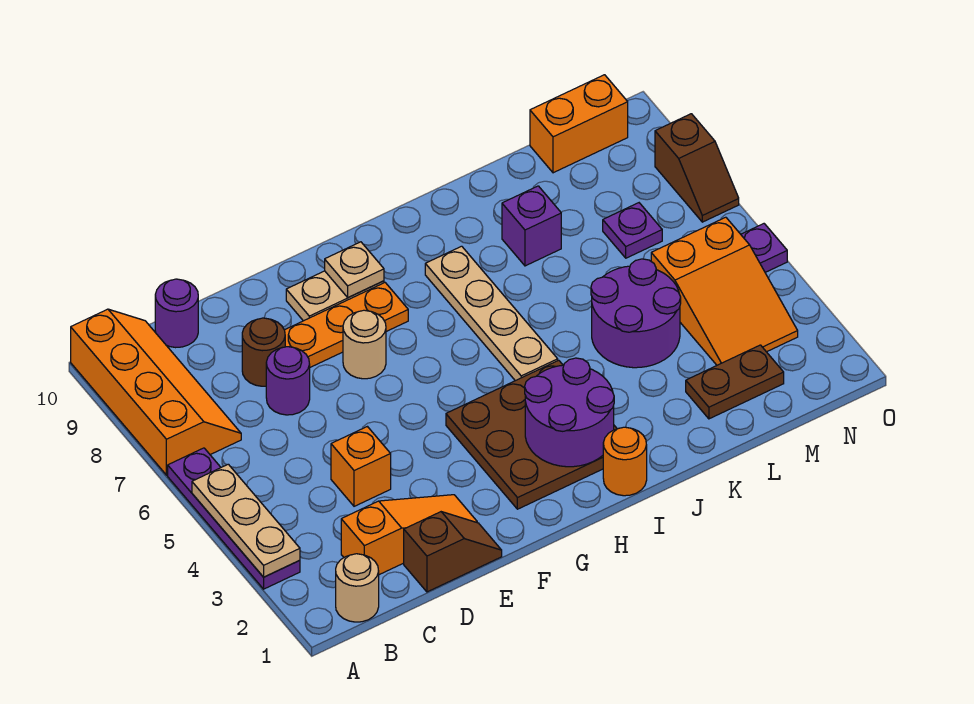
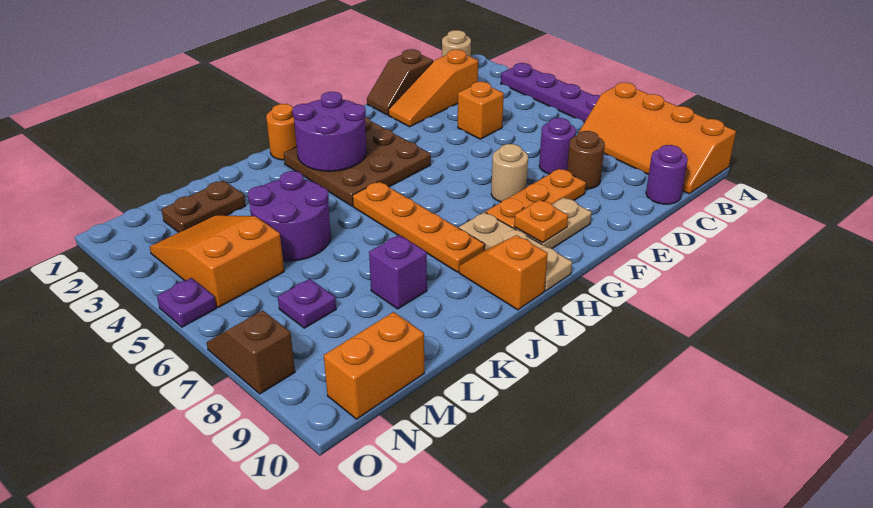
tan 1x3 plate [192,464,300,577] -> tan 1x3 plate moved to [459,212,572,291]
tan 1x1 plate [325,242,384,298] -> orange 1x1 plate [514,200,568,243]
tan 1x4 plate [425,246,558,381] -> orange 1x4 plate [352,182,485,272]
none -> orange 1x2 slope [459,235,548,310]

